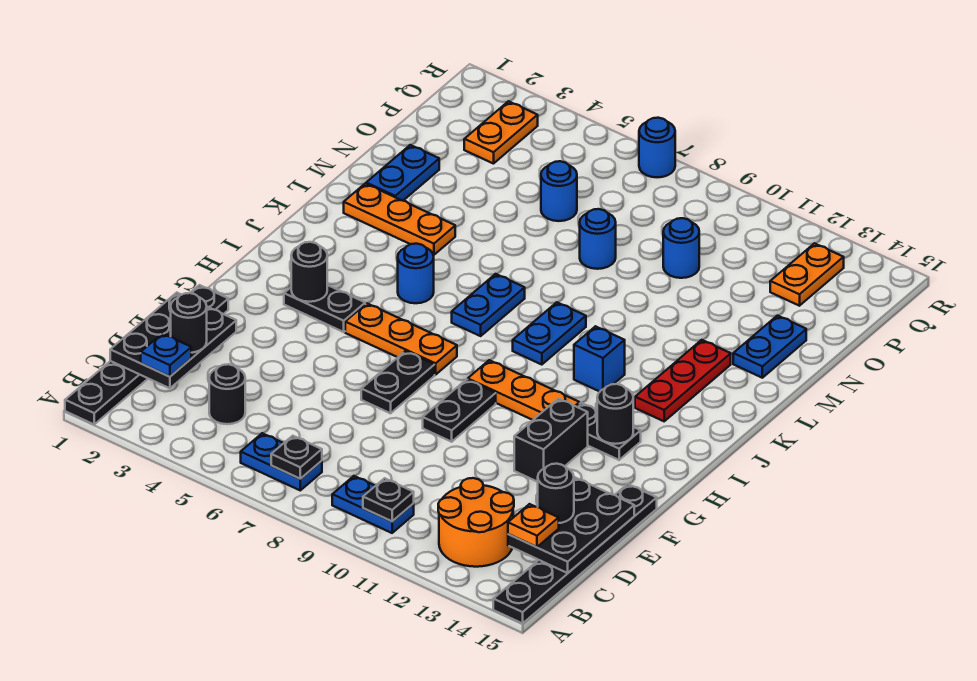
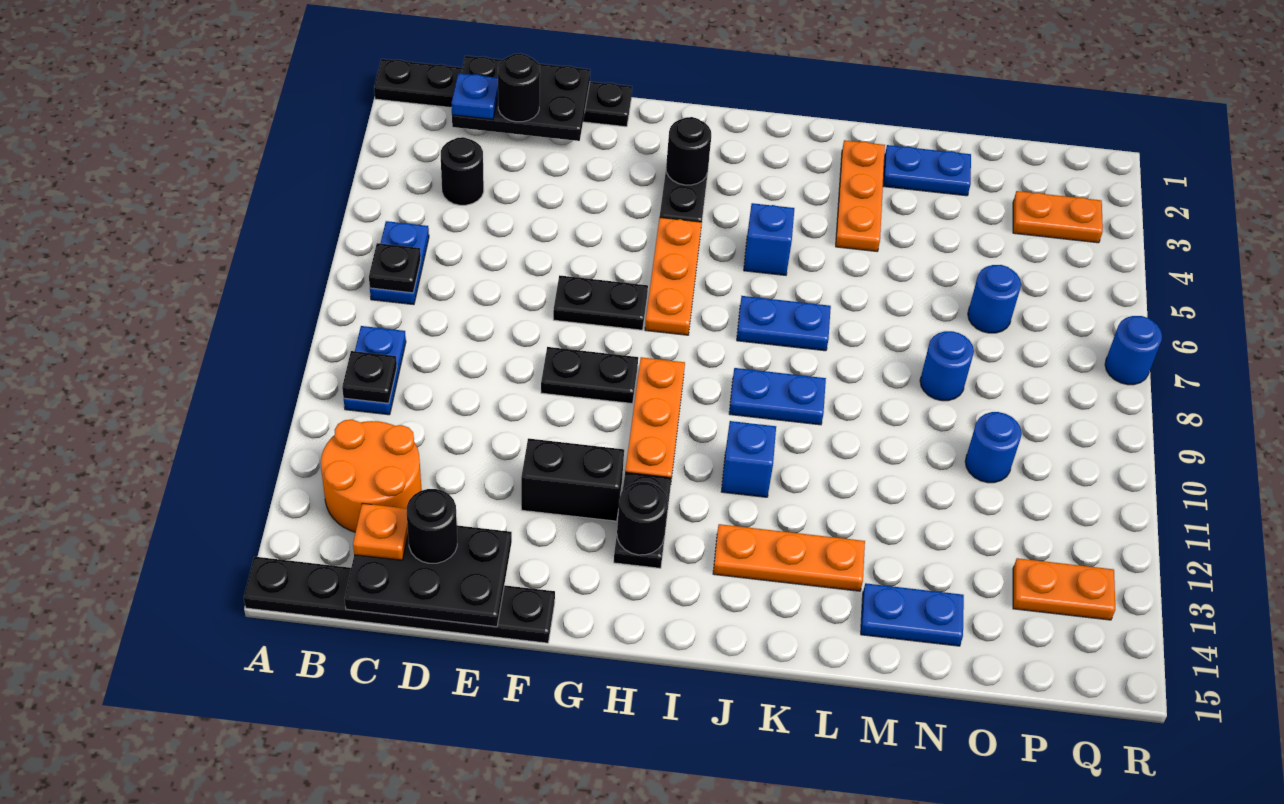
blue 1x1 round brick [398,244,434,303] -> blue 1x1 brick [744,203,794,275]
red 1x3 plate [635,340,731,421] -> orange 1x3 plate [713,524,865,591]

